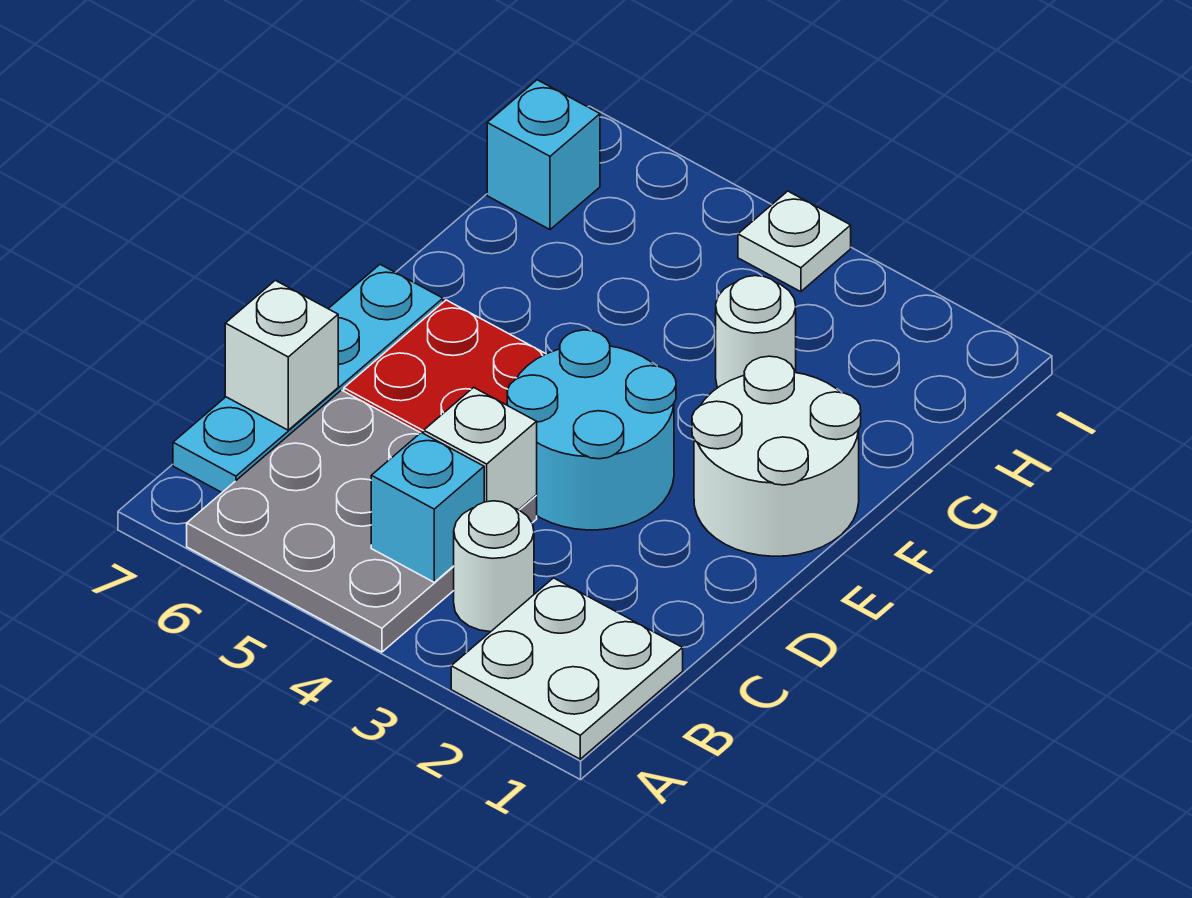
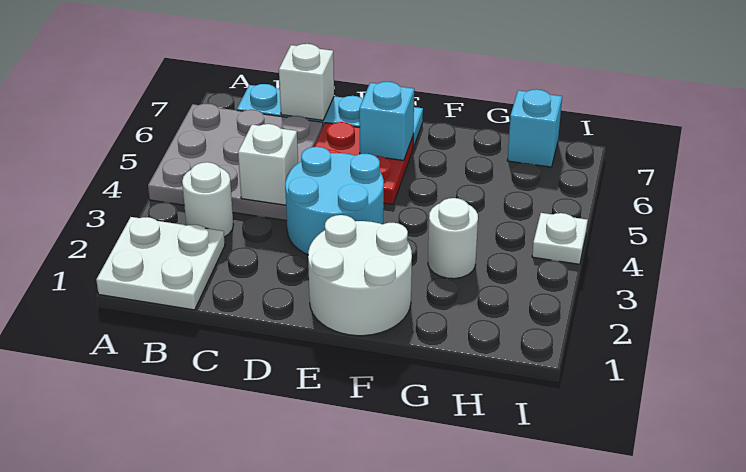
cyan 1x1 brick [371,433,484,582] -> cyan 1x1 brick moved to [359,82,414,161]

